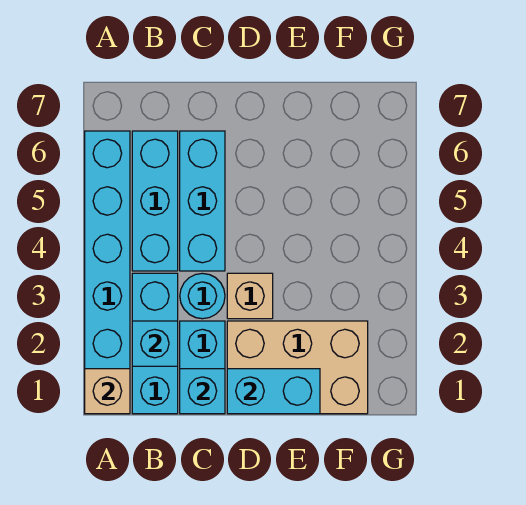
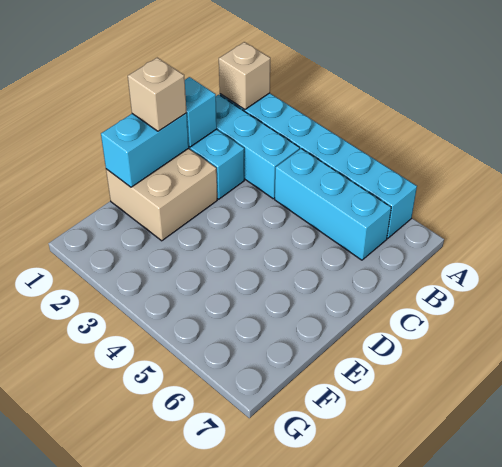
cyan 1x1 brick [132,321,178,366] -> none
cyan 1x1 round brick [180,273,225,319] -> none
cyan 1x3 brick [180,131,225,271] -> none
tan 2x3 brick [227,321,368,414] -> tan 2x2 brick [106,148,217,241]
tan 1x1 brick [227,273,273,319] -> tan 1x1 brick moved to [128,58,187,131]

